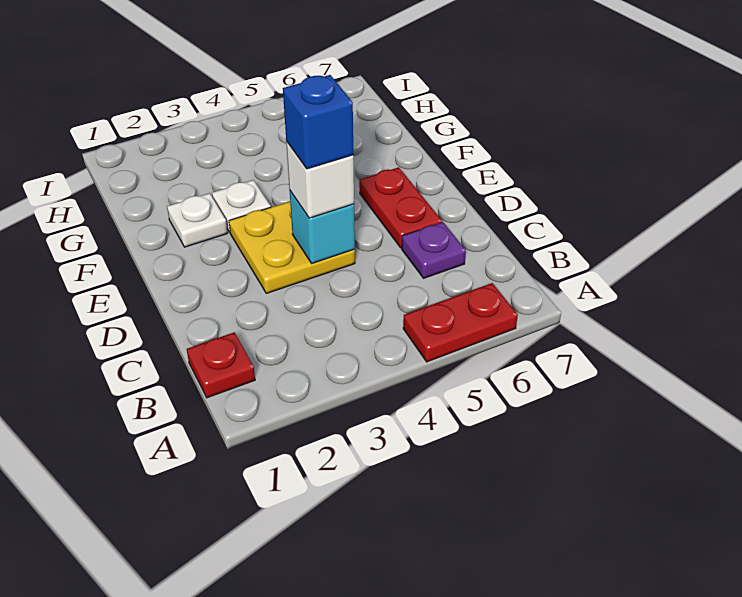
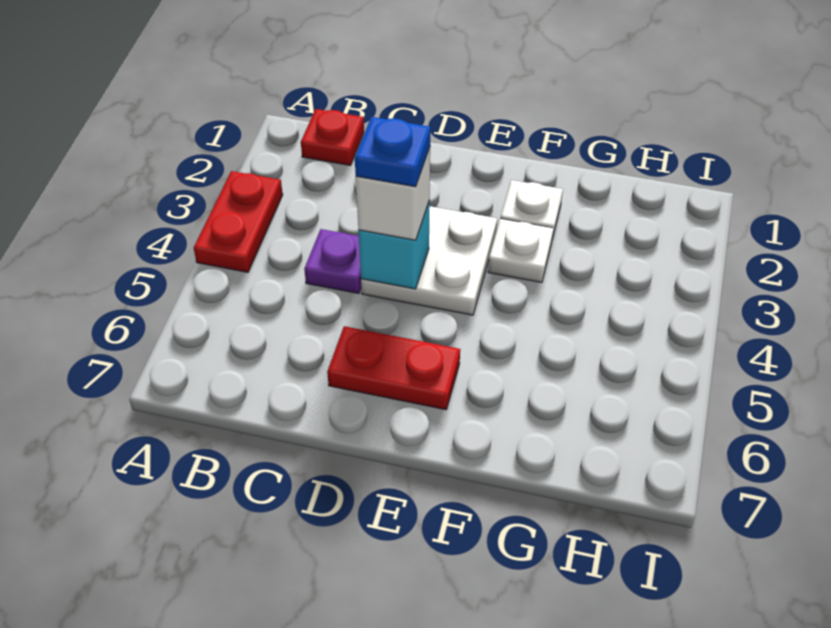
red 1x2 plate [403,283,518,362] -> red 1x2 plate moved to [194,171,283,272]
purple 1x1 plate [402,222,466,278] -> purple 1x1 plate moved to [304,229,361,293]
yellow 2x2 plate [229,201,355,293] -> white 2x2 plate [361,206,497,315]
blue 1x1 brick [283,75,353,169] -> blue 1x1 plate [355,117,431,187]

